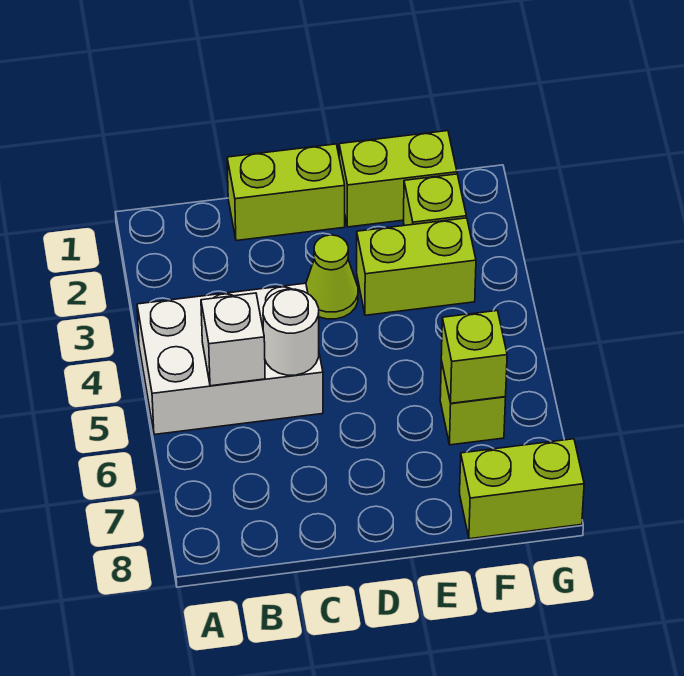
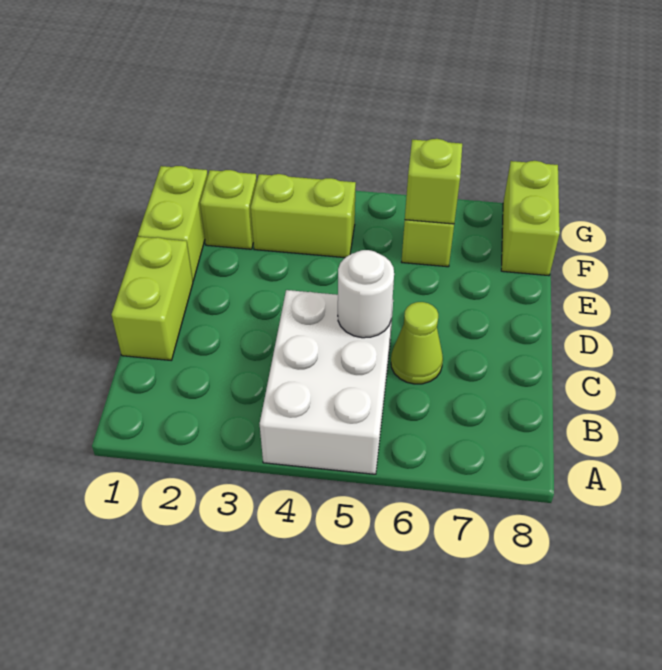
white 1x1 brick [201,293,265,386] -> none
lime 1x1 cone [306,235,358,319] -> lime 1x1 cone moved to [391,302,443,384]
lime 1x2 brick [357,218,476,315] -> lime 1x2 brick turned to [251,174,356,258]

